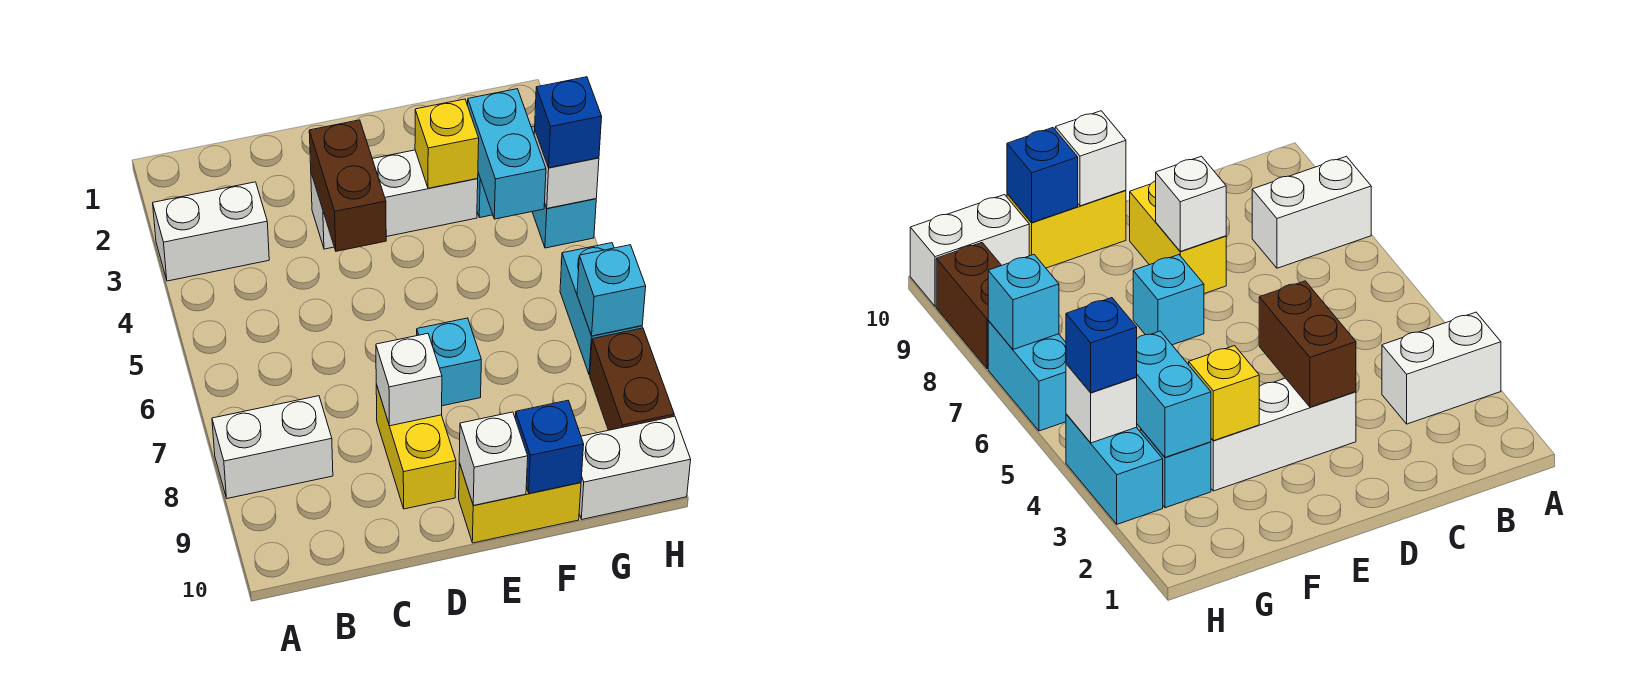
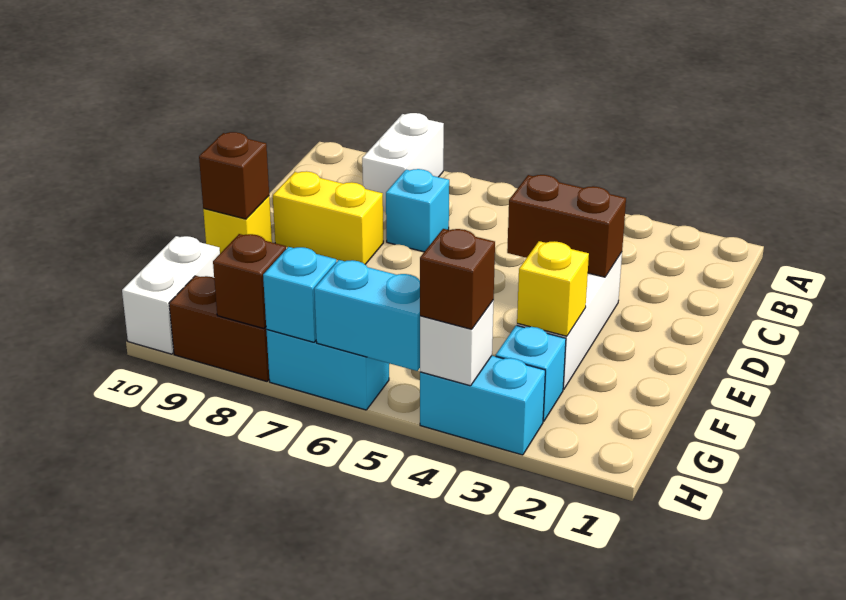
white 1x2 brick [153,182,269,281] -> none
white 1x1 brick [376,333,442,426] -> none
cyan 1x1 brick [417,318,481,406] -> cyan 1x1 brick moved to [386,169,449,252]
yellow 1x2 brick [459,463,581,543] -> yellow 1x1 brick [203,196,272,253]
white 1x1 brick [459,412,528,505] -> brown 1x1 brick [199,132,269,219]
blue 1x1 brick [515,400,584,494] -> none
cyan 1x2 brick [468,89,546,219] -> cyan 1x2 brick moved to [314,260,420,371]
blue 1x1 brick [535,77,602,168] -> brown 1x1 brick [420,229,495,329]
none -> brown 1x1 brick [213,234,286,329]

